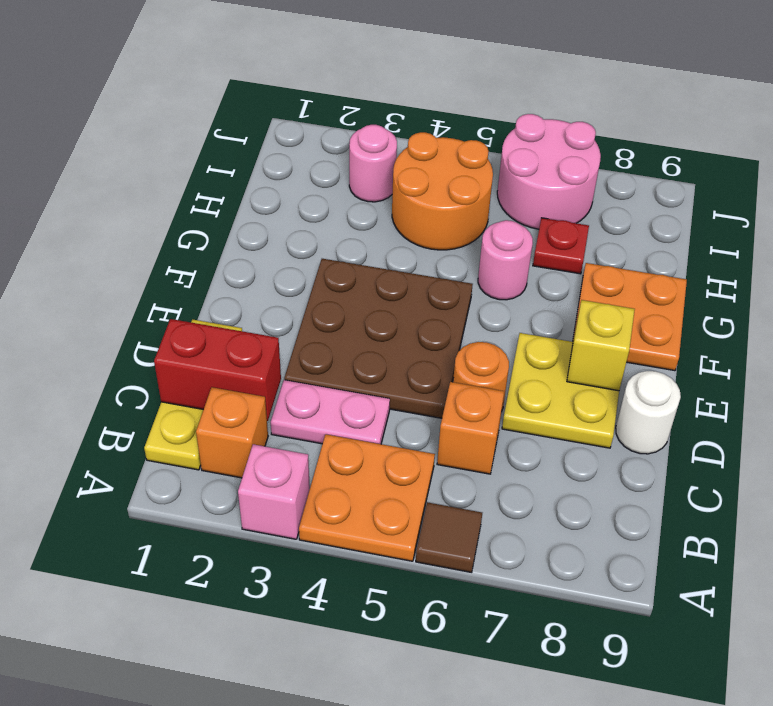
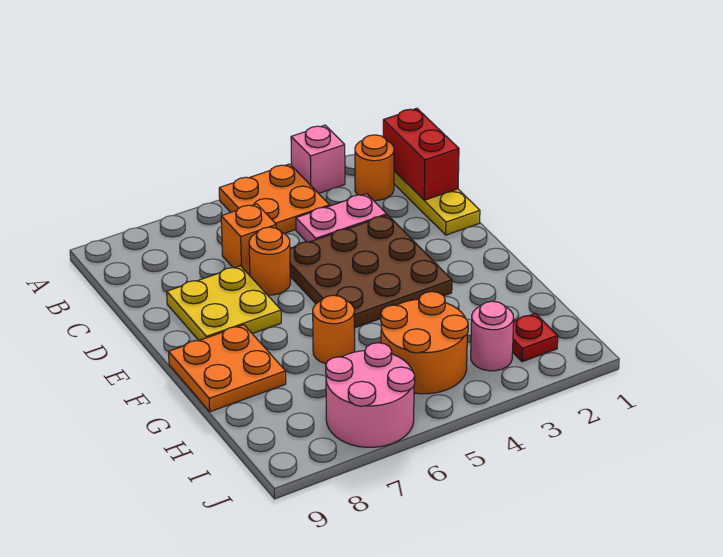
brown 1x1 tile [416,502,482,572] -> none
orange 1x1 brick [196,387,268,478] -> orange 1x1 round brick [355,135,394,201]
red 1x2 brick [154,319,281,421] -> red 1x2 brick turned to [383,108,459,200]
white 1x1 round brick [616,371,681,454] -> none
yellow 1x1 brick [567,300,635,391] -> none
pink 1x1 round brick [478,220,533,300] -> orange 1x1 round brick [313,295,355,364]
red 1x1 plate [533,218,589,274] -> red 1x1 plate moved to [513,313,558,362]

